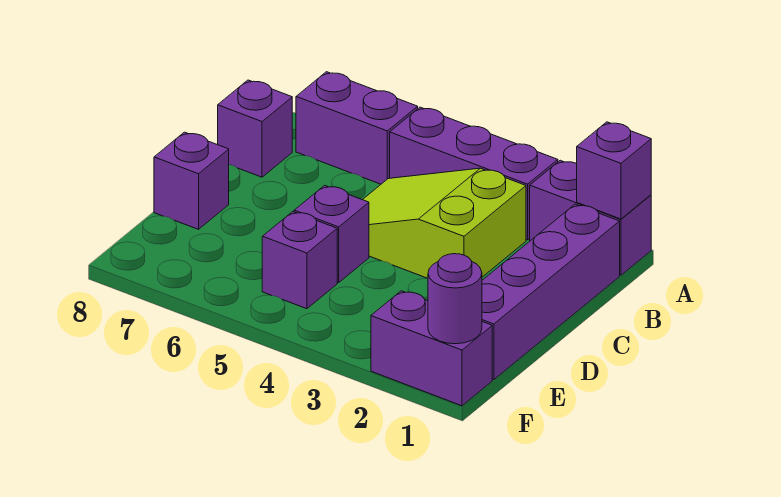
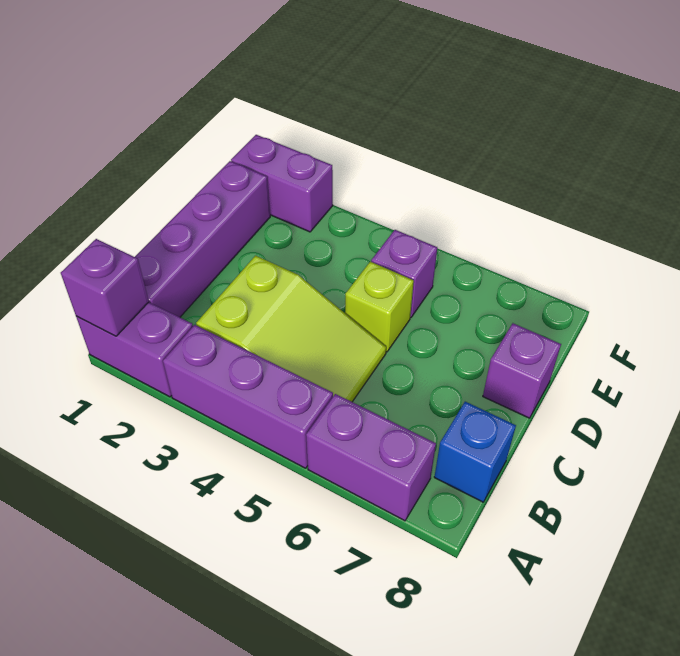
purple 1x1 brick [218,80,292,177] -> blue 1x1 brick [434,402,516,502]
purple 1x1 brick [294,185,369,283] -> lime 1x1 brick [345,262,414,352]
purple 1x1 round brick [428,254,482,344] -> none

